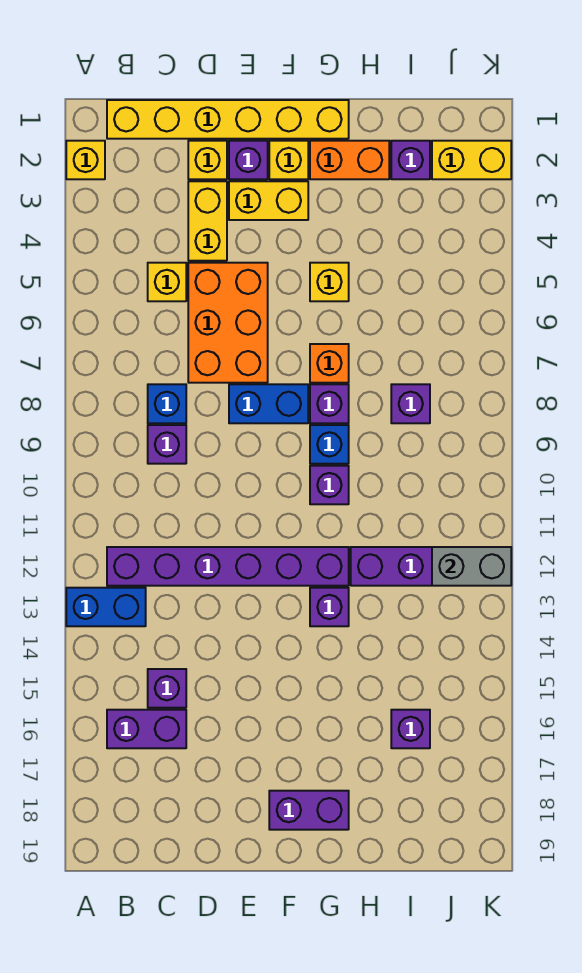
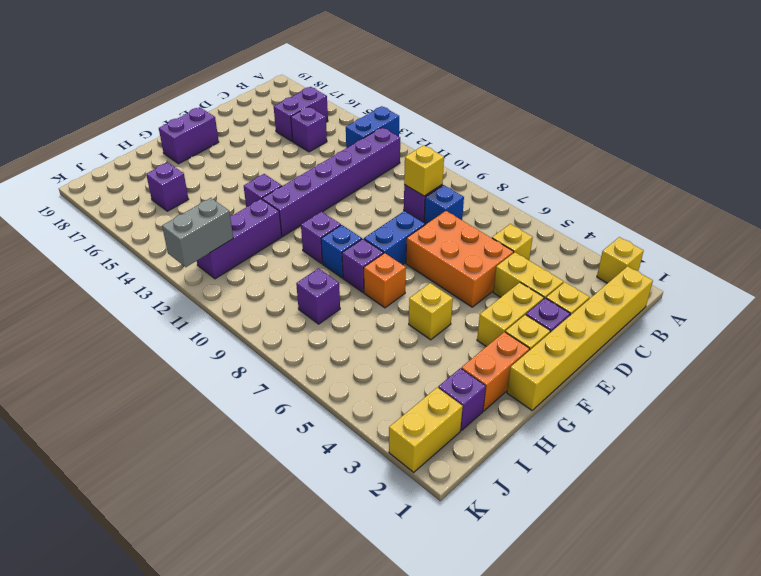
none -> yellow 1x1 brick [404,145,444,196]

